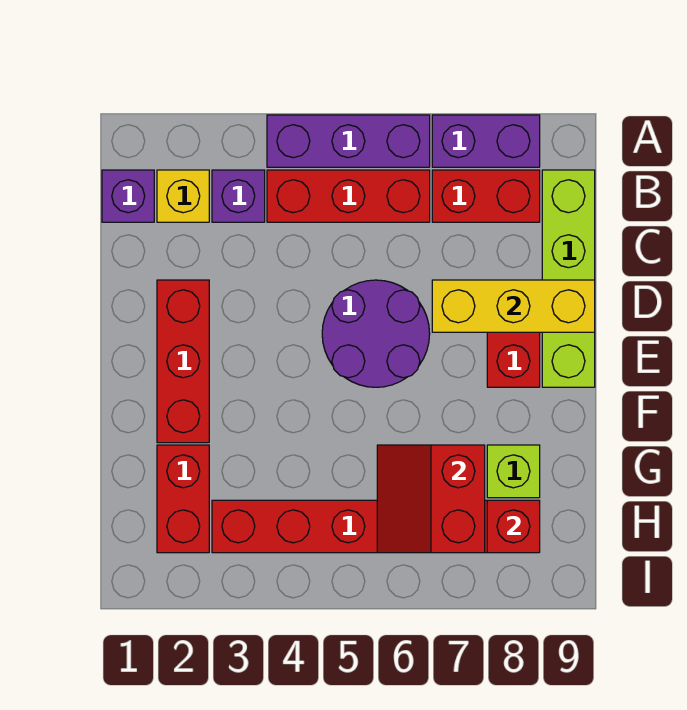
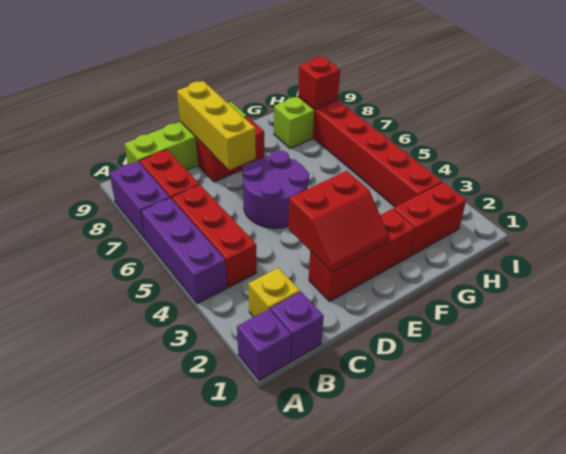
purple 1x1 brick [212,170,265,222] -> purple 1x1 brick moved to [237,309,291,380]
red 2x2 slope [377,445,485,553] -> red 2x2 slope moved to [289,171,389,272]

